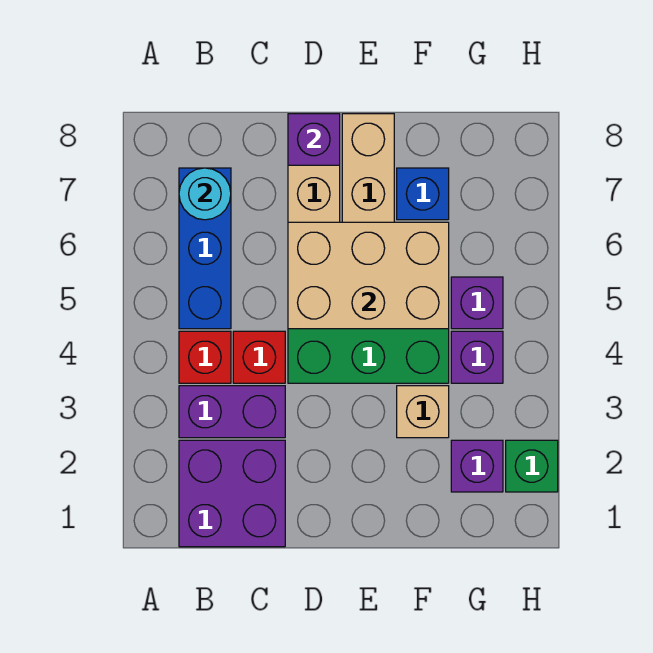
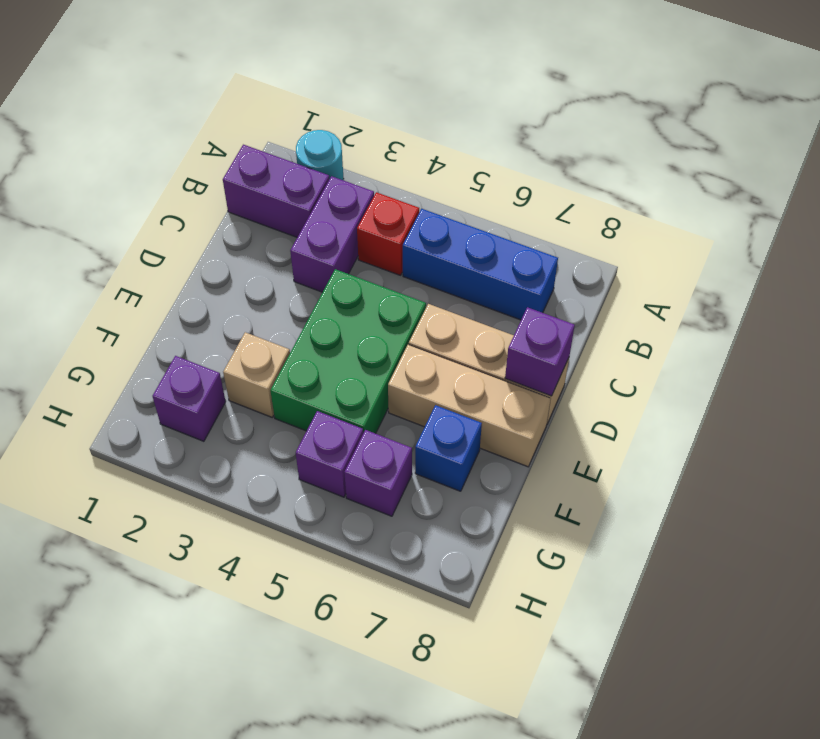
purple 2x2 brick [179,440,285,547] -> purple 1x2 brick [223,145,329,237]
cyan 1x1 round brick [179,168,231,220] -> cyan 1x1 round brick moved to [296,130,344,180]
red 1x1 brick [233,331,285,383] -> none
tan 2x3 brick [288,222,449,329] -> none
purple 1x1 brick [451,331,503,383] -> purple 1x1 brick moved to [344,430,412,516]
green 1x1 brick [506,440,558,492] -> none

